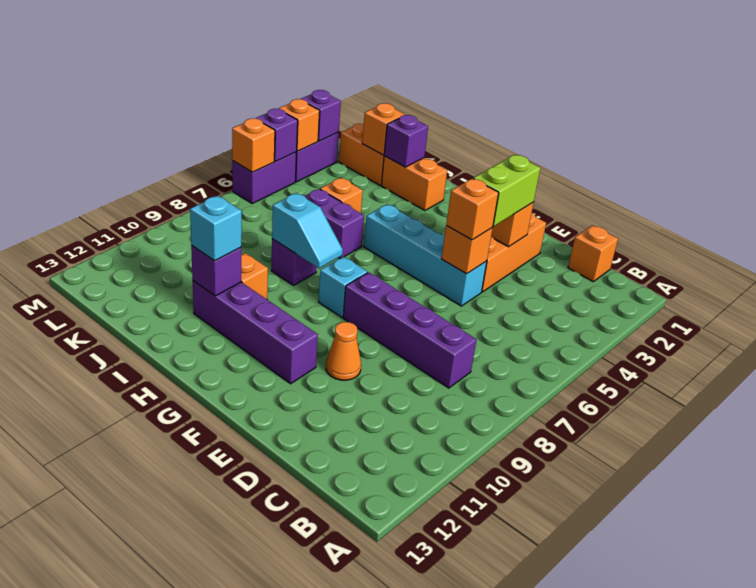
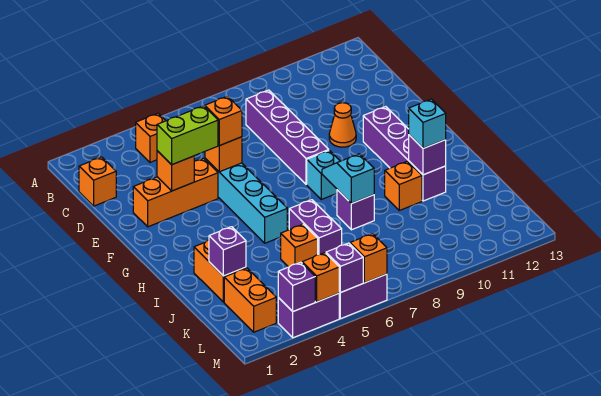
orange 1x1 brick [362,103,405,155] -> orange 1x1 brick moved to [136,113,166,162]

